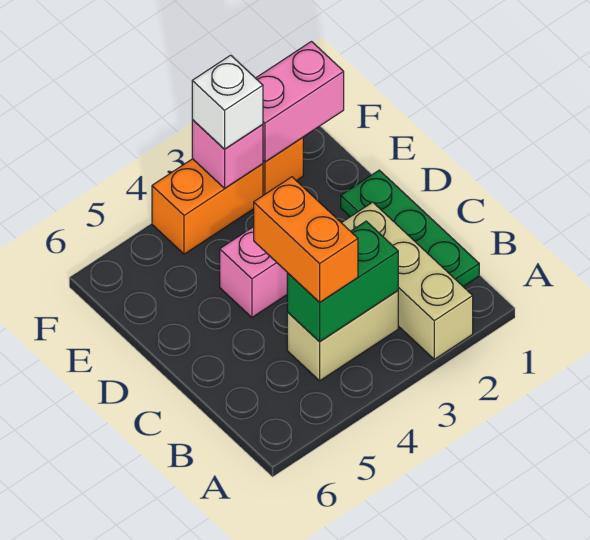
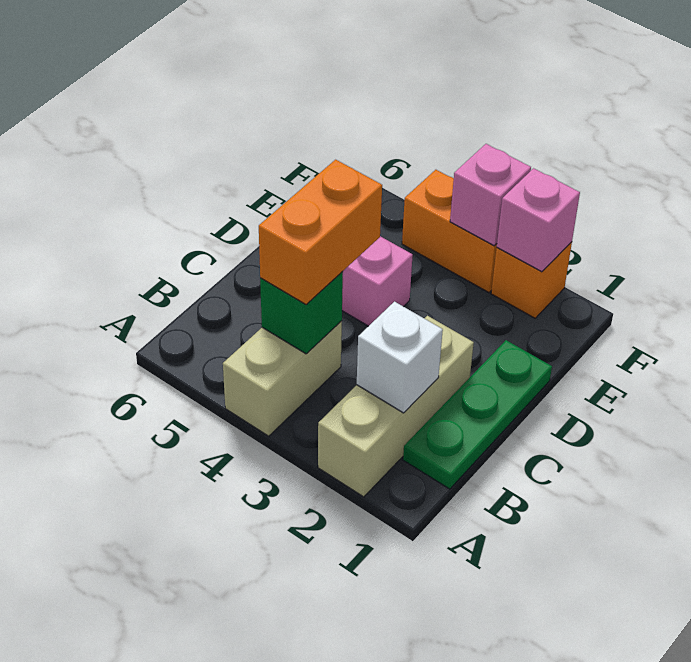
tan 1x2 brick [287,291,398,381] -> tan 1x2 brick turned to [223,321,342,436]
green 1x2 brick [287,221,398,341] -> green 1x1 brick [260,271,343,354]
pink 1x2 brick [256,42,344,162] -> pink 1x1 brick [497,168,580,272]
white 1x1 brick [192,55,263,149] -> white 1x1 brick moved to [357,302,443,413]

